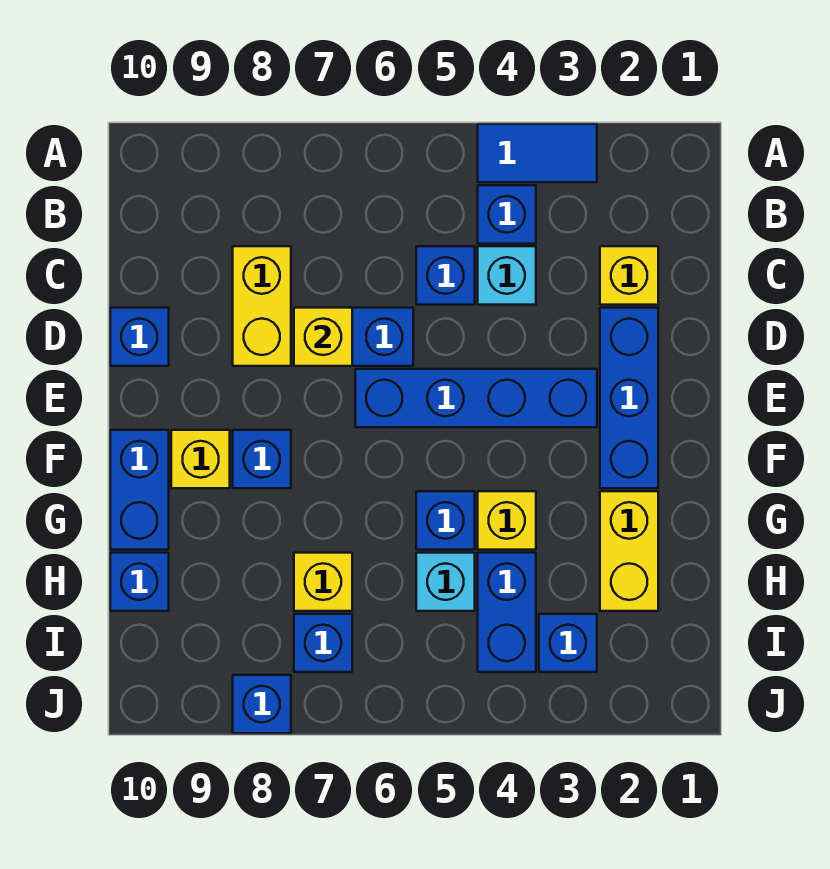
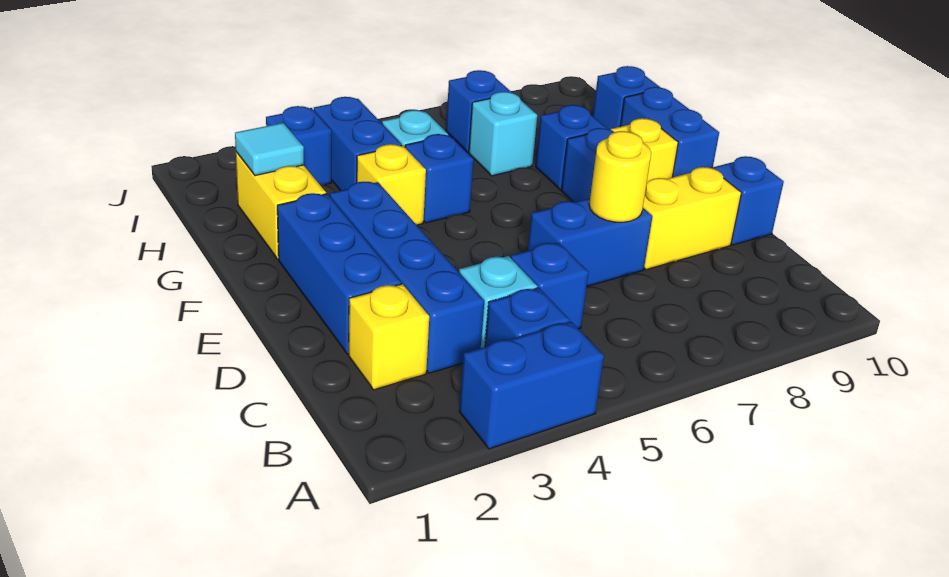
blue 1x2 tile [478,124,597,182] -> blue 1x2 brick [459,322,604,449]
yellow 1x2 brick [233,246,291,366] -> yellow 1x2 brick turned to [643,167,741,270]
yellow 1x1 brick [294,308,352,366] -> yellow 1x1 round brick [589,131,651,222]
blue 1x4 brick [355,369,597,427] -> blue 1x4 brick turned to [330,182,484,373]
none -> cyan 1x1 tile [235,123,304,176]
yellow 1x1 brick [294,553,352,611] -> cyan 1x1 brick [469,92,537,176]
blue 1x1 brick [233,675,291,733] -> blue 1x1 brick moved to [536,105,607,190]

